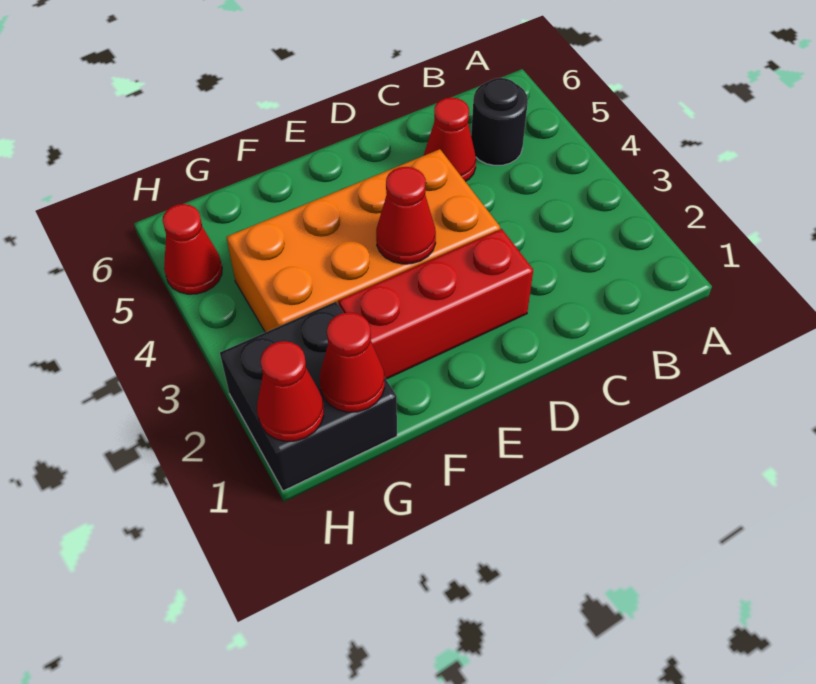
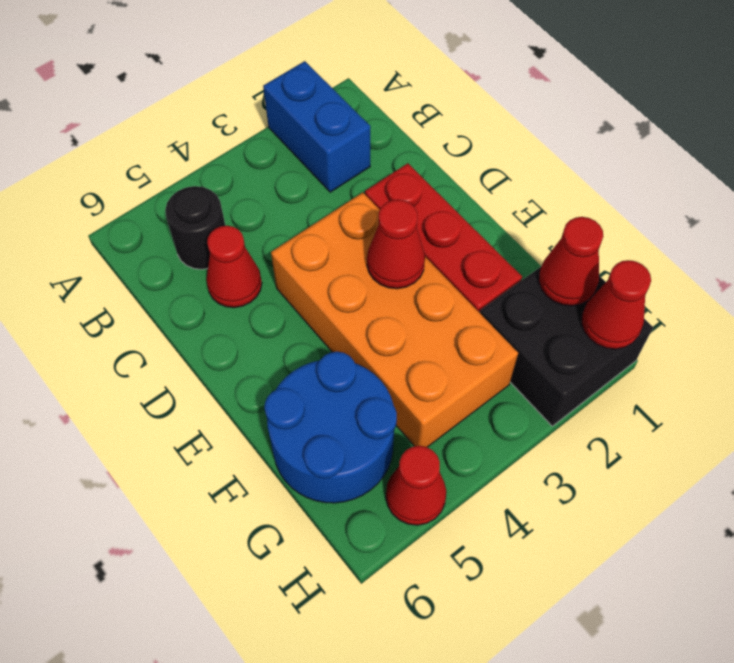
none -> blue 1x2 brick [263,61,370,192]
none -> blue 2x2 round brick [265,352,397,503]

